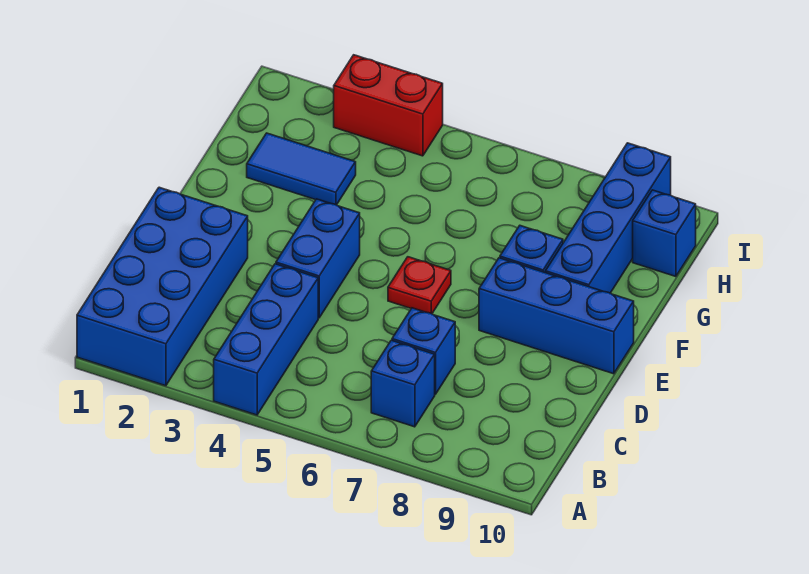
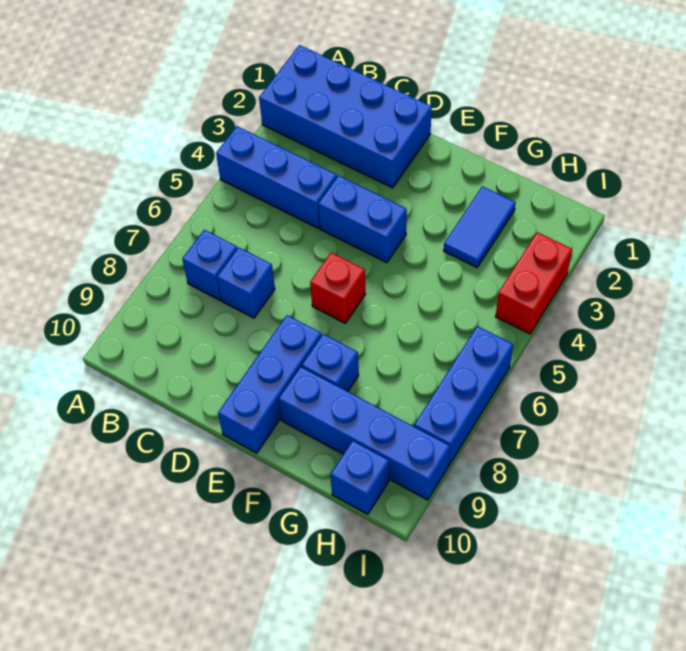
red 1x1 plate [388,257,451,314] -> red 1x1 brick [310,253,365,323]
none -> blue 1x3 brick [414,326,513,465]

